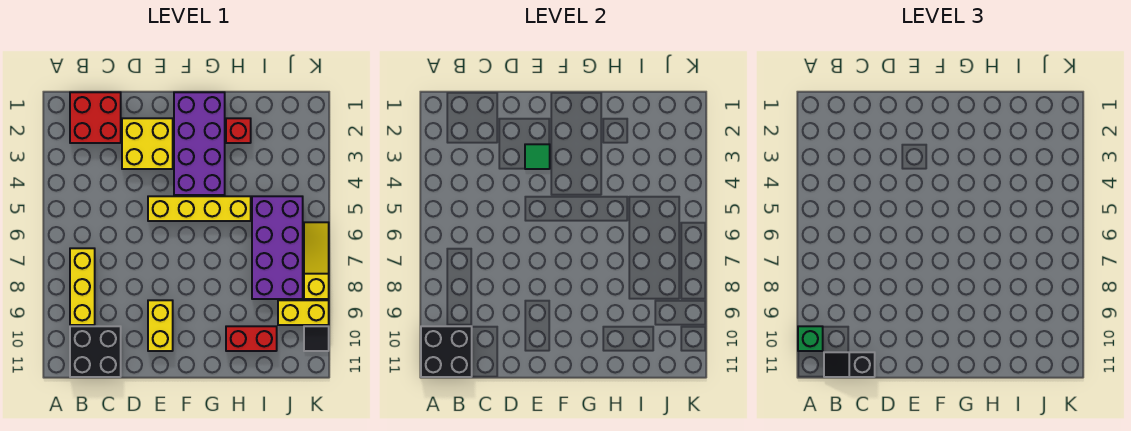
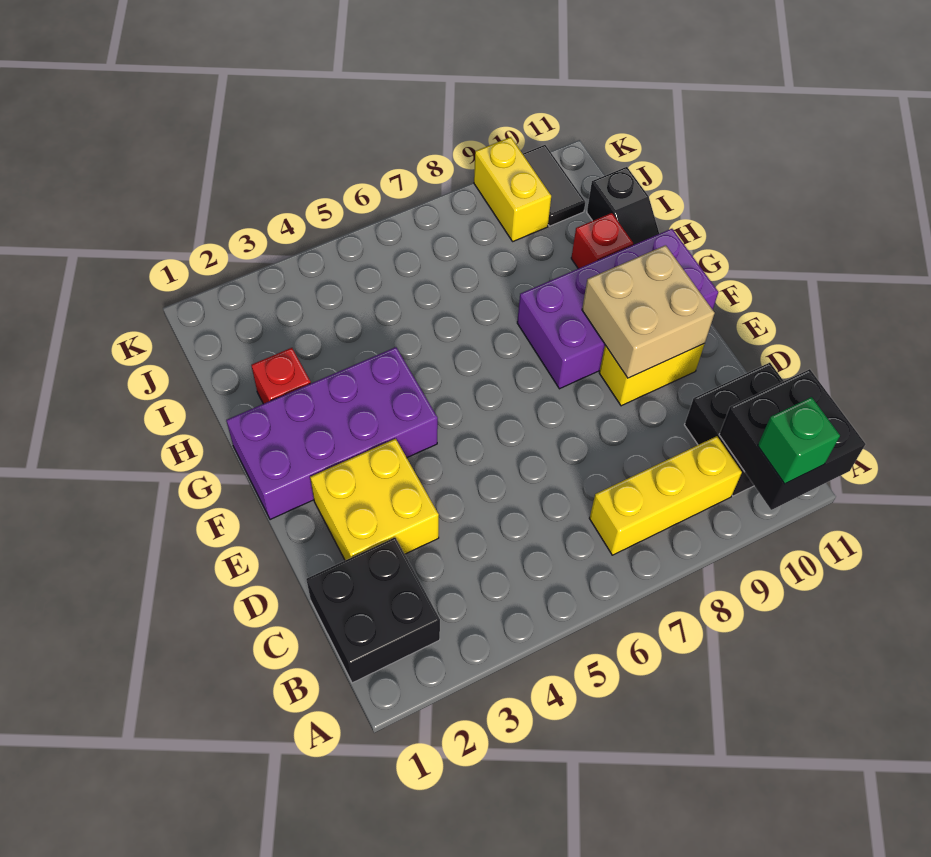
red 2x2 brick [70,92,121,143] -> black 2x2 brick [306,538,440,683]
black 1x2 slope [824,352,875,377] -> black 1x2 slope moved to [587,167,659,245]
green 1x1 tile [525,144,550,169] -> none
yellow 1x4 brick [148,196,251,221] -> none
none -> tan 2x2 brick [582,245,715,378]
red 1x2 brick [226,326,277,351] -> red 1x1 brick [571,213,633,269]
purple 2x4 brick [252,196,303,299] -> purple 2x4 brick moved to [517,229,718,389]
yellow 1x3 slope [304,222,329,299] -> none
black 1x1 tile [304,326,329,351] -> black 1x2 tile [523,145,585,226]

